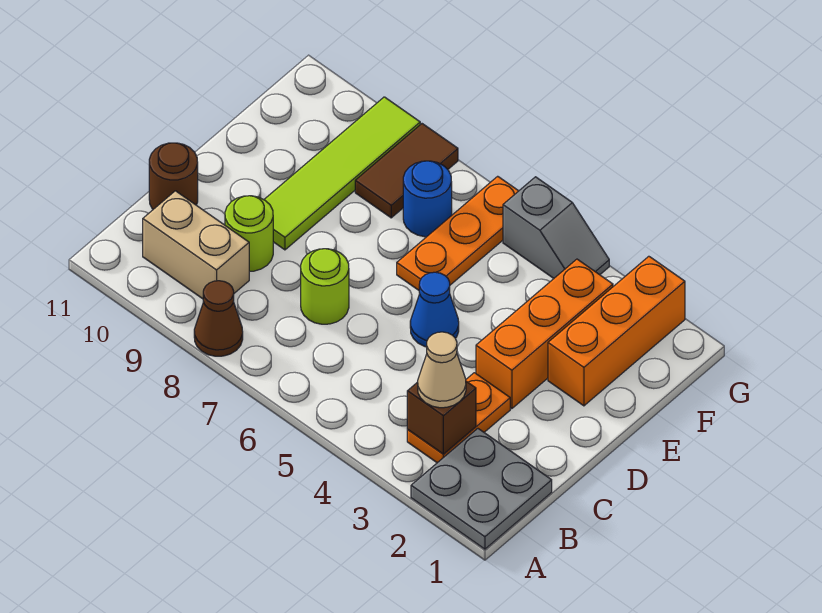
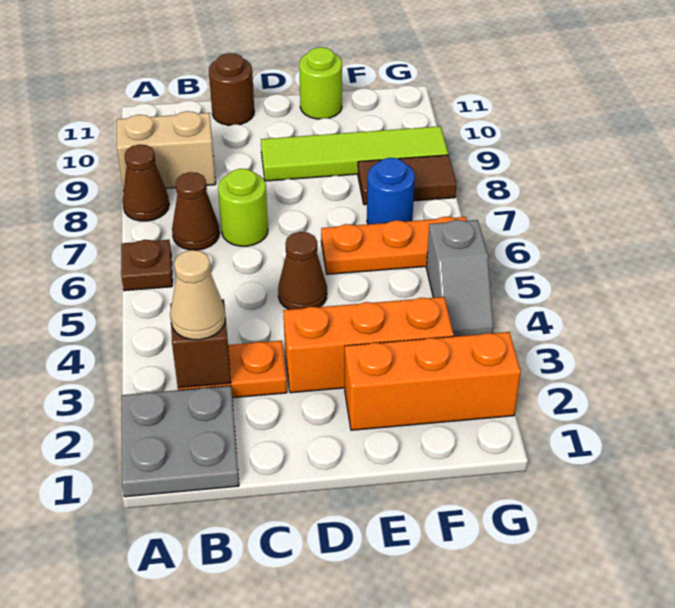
none -> brown 1x1 plate [121,240,172,291]
none -> brown 1x1 cone [172,172,219,250]
tan 1x2 brick [143,191,249,299] -> tan 1x2 brick turned to [117,111,216,191]
lime 1x1 round brick [225,196,273,271] -> lime 1x1 round brick moved to [299,47,342,119]
blue 1x1 cone [410,272,459,347] -> brown 1x1 cone [278,232,327,310]

